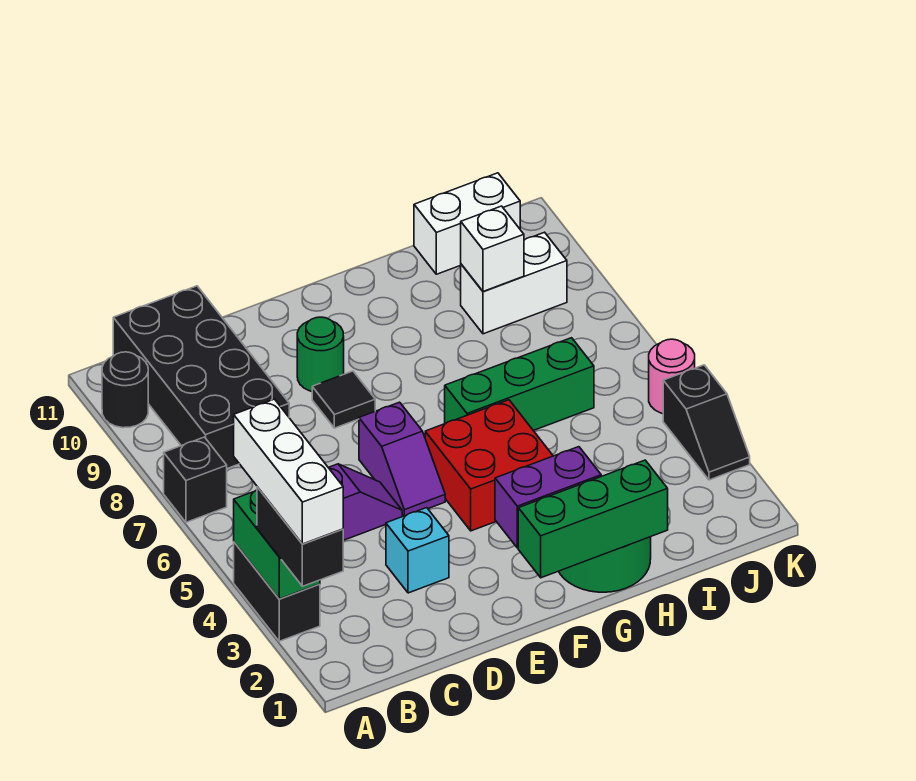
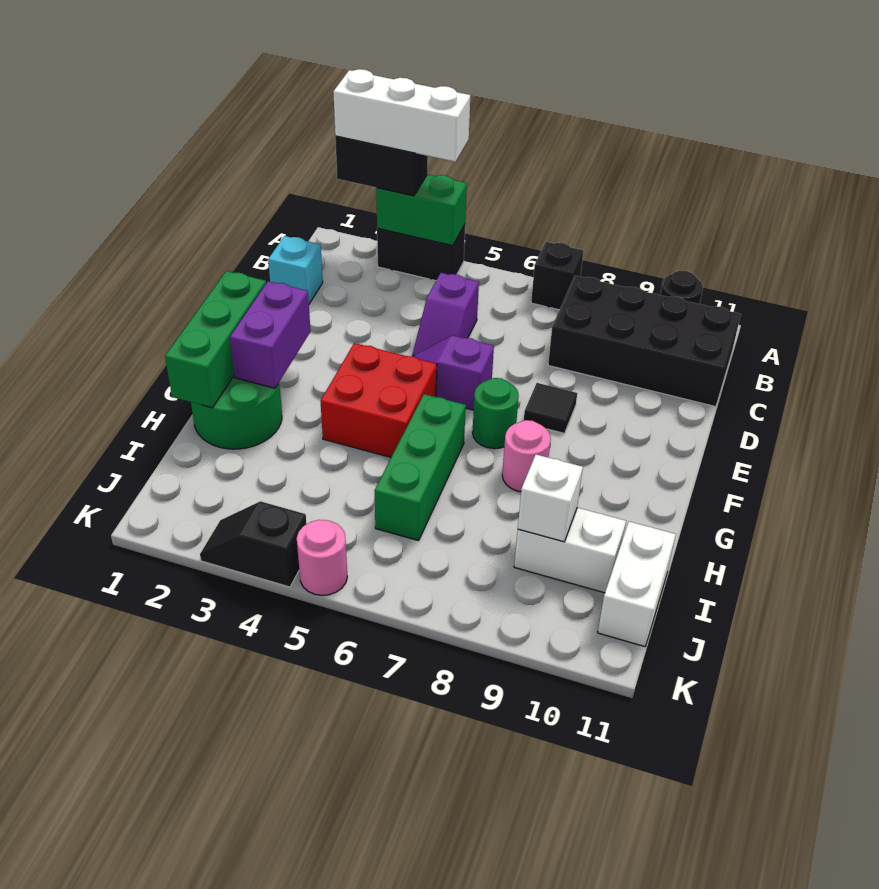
cyan 1x1 brick [386,508,449,593] -> cyan 1x1 brick moved to [268,236,323,304]
green 1x1 round brick [297,317,344,391] -> green 1x1 round brick moved to [472,378,519,449]
none -> pink 1x1 round brick [502,420,551,492]
white 1x2 brick [461,232,567,334] -> white 1x2 brick turned to [514,508,626,593]

